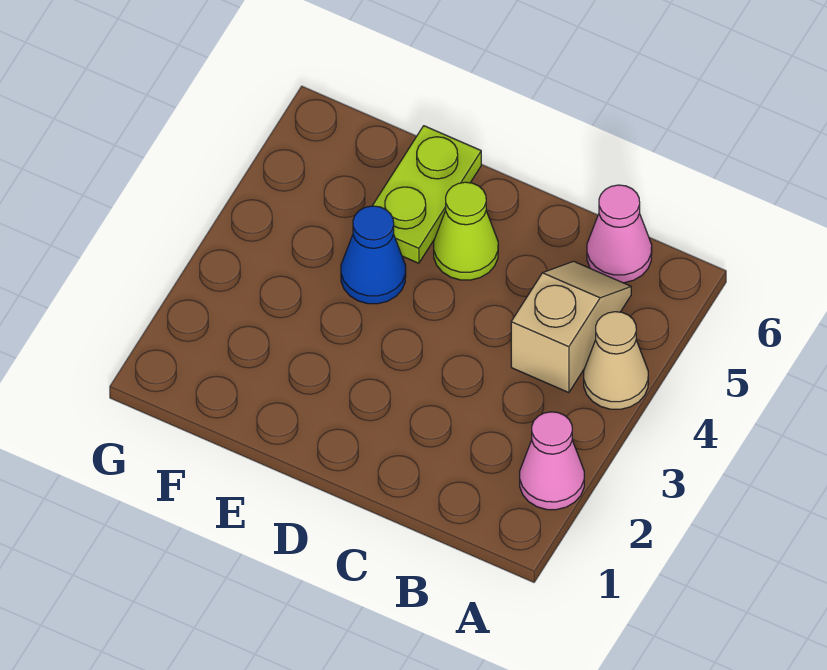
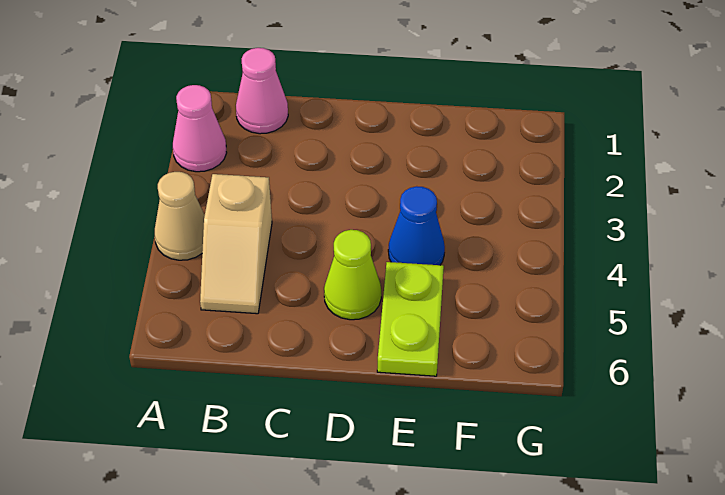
pink 1x1 cone [587,185,652,283] -> pink 1x1 cone moved to [236,48,288,134]

